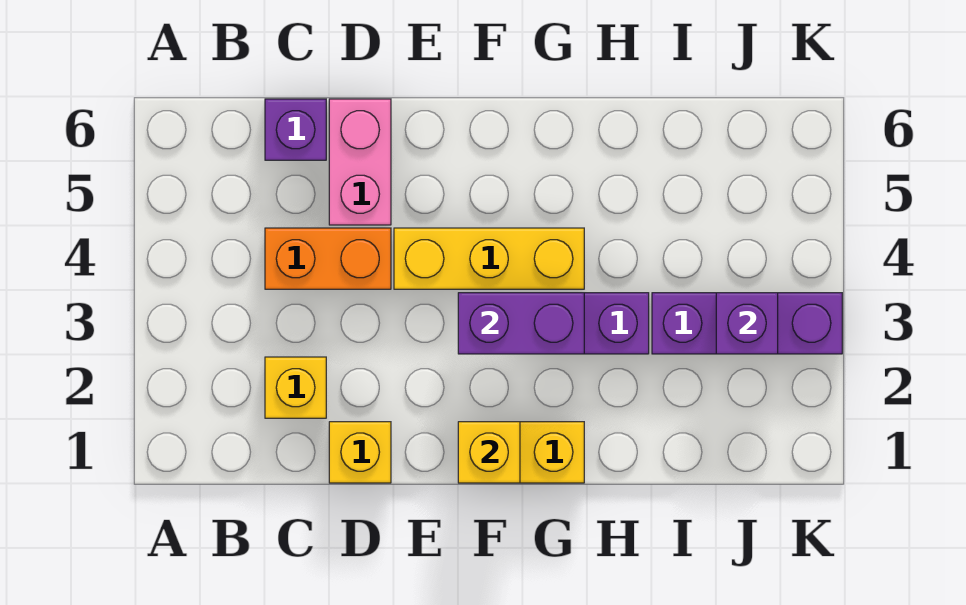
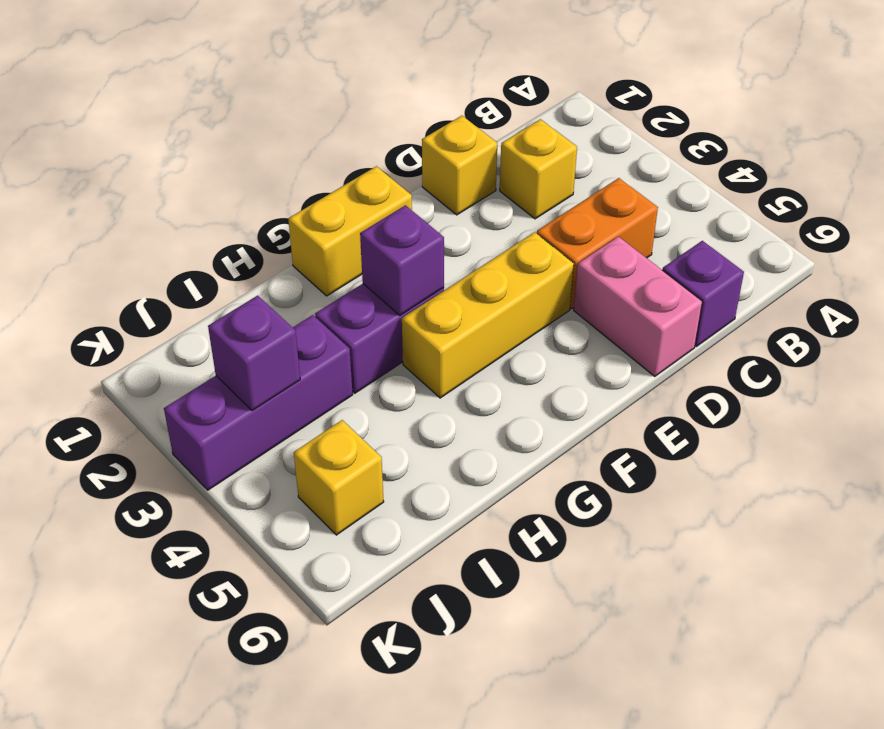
yellow 1x1 brick [458,422,520,483] -> yellow 1x1 brick moved to [294,420,384,535]
purple 1x2 brick [458,293,584,354] -> purple 1x1 brick [360,205,444,315]

